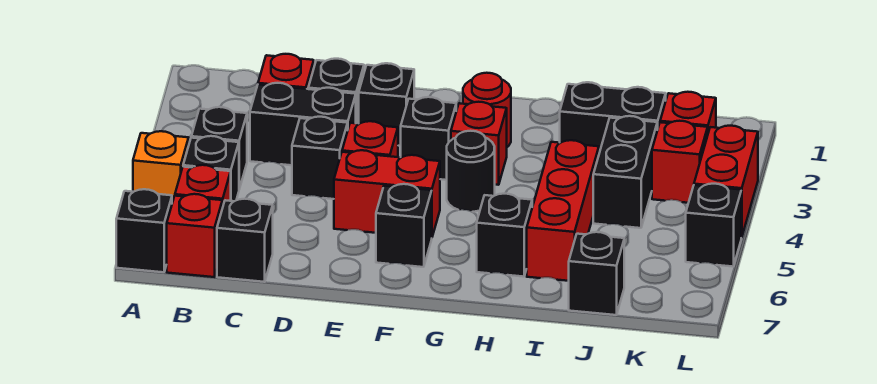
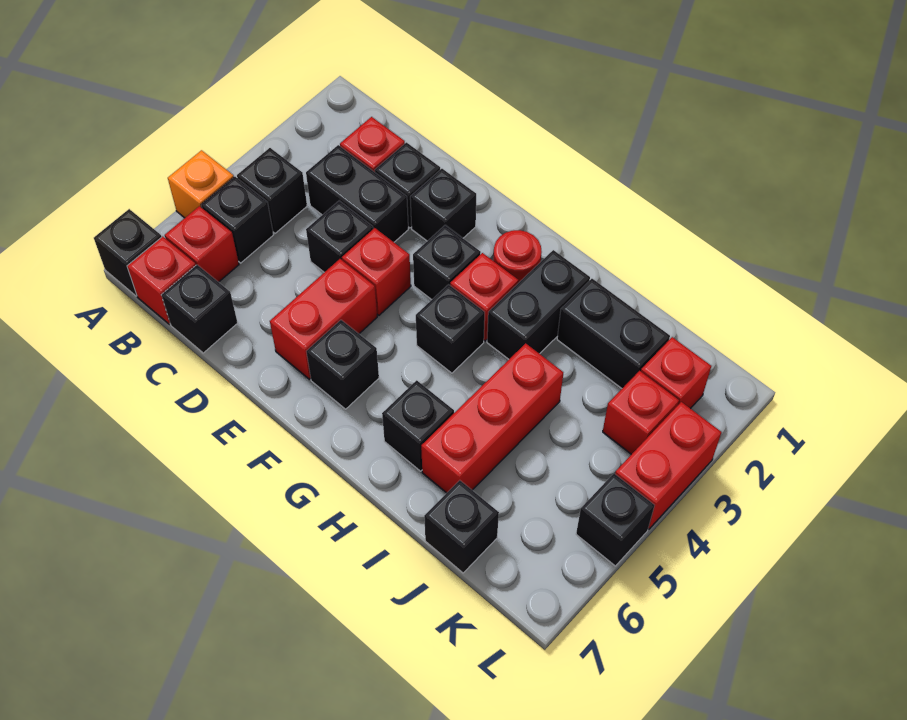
red 1x2 brick [334,150,440,237] -> red 1x2 brick turned to [270,259,377,379]
black 1x1 round brick [447,131,495,212] -> black 1x1 brick [416,284,485,373]
black 1x2 brick [593,116,657,228] -> black 1x2 brick moved to [487,250,590,359]

